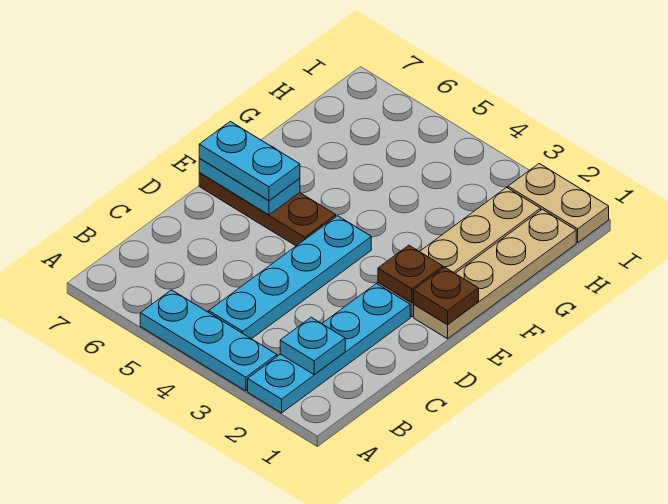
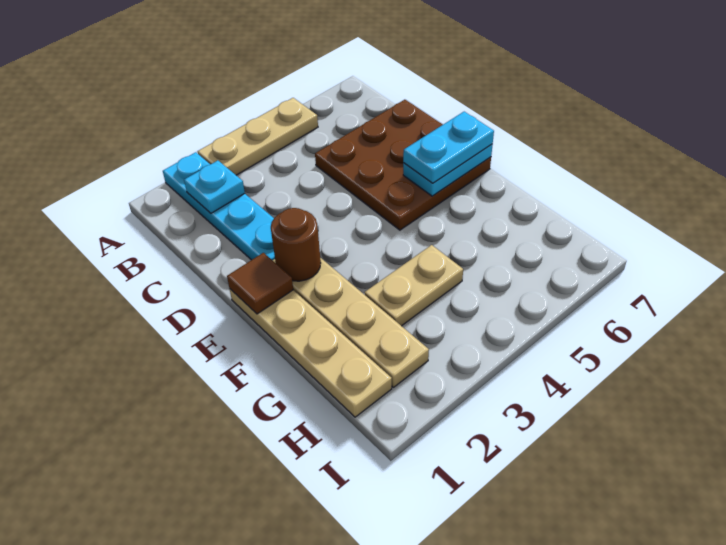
cyan 1x3 plate [140,290,277,391] -> tan 1x3 plate [198,98,318,175]
cyan 1x4 plate [209,216,371,339] -> none
brown 1x1 plate [414,267,479,324] -> brown 1x1 tile [227,253,293,314]
brown 1x1 plate [378,245,443,303] -> brown 1x1 round brick [271,208,321,281]
brown 1x3 plate [199,173,336,246] -> brown 3x3 plate [315,100,491,230]
tan 1x2 plate [508,164,609,242] -> tan 1x2 plate moved to [364,245,463,326]

